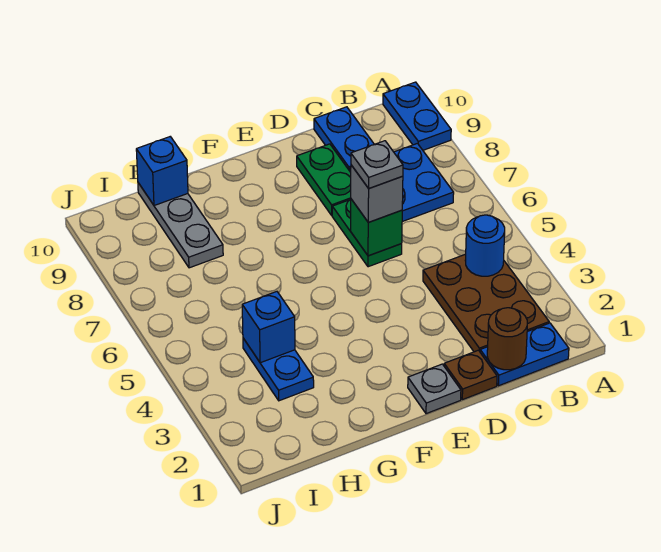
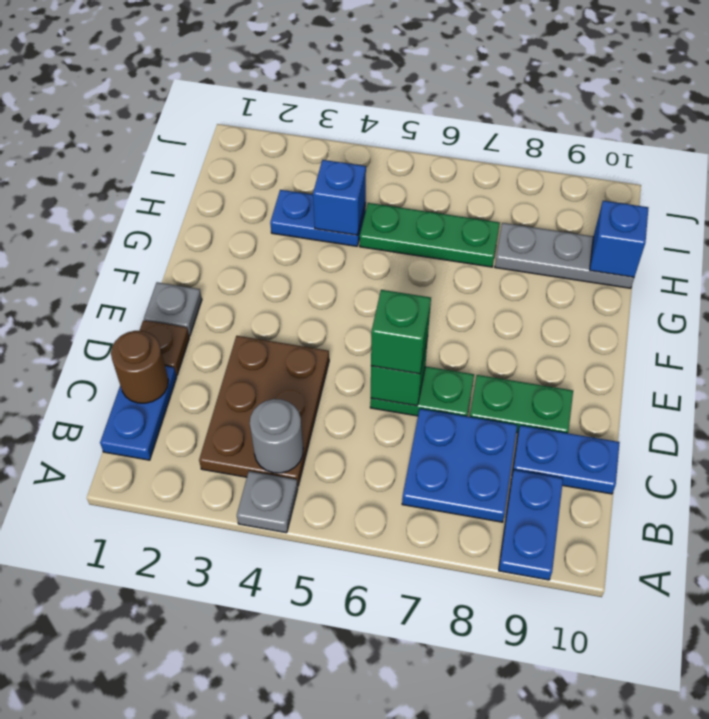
blue 1x2 plate [383,82,451,150] -> blue 1x2 plate turned to [499,470,563,580]
brown 2x3 plate [423,254,549,352] -> brown 2x3 plate turned to [199,336,329,485]
blue 1x1 round brick [465,215,505,276] -> grey 1x1 round brick [250,399,303,473]
grey 1x1 brick [351,165,403,222] -> green 1x1 brick [371,290,431,374]
grey 1x1 plate [351,141,403,188] -> grey 1x1 plate moved to [237,471,298,533]
none -> green 1x3 plate [360,203,500,267]

